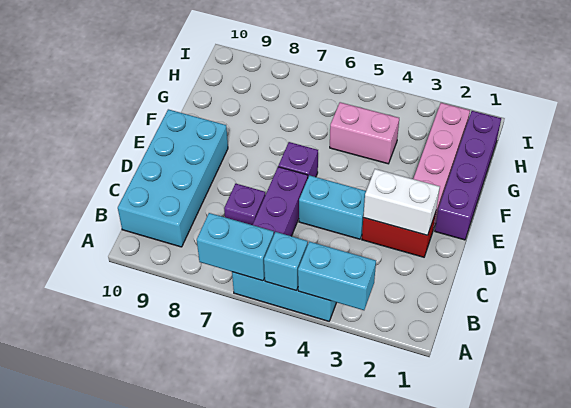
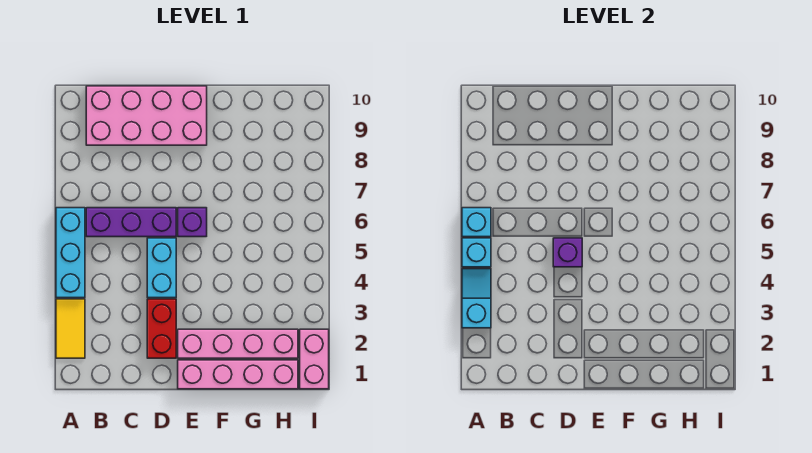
none -> yellow 1x2 tile [56,299,85,358]
cyan 1x2 brick [298,242,376,310] -> cyan 1x2 slope [462,269,491,328]
cyan 1x2 brick [197,213,274,281] -> cyan 1x1 brick [462,208,491,237]
cyan 2x4 brick [118,109,228,247] -> pink 2x4 brick [86,86,207,145]
purple 1x1 brick [224,184,265,225] -> purple 1x1 brick moved to [553,238,582,267]
white 1x2 brick [363,169,440,235] -> none
purple 1x4 brick [435,111,501,240] -> pink 1x4 brick [178,360,298,389]
pink 1x2 brick [330,102,399,164] -> pink 1x2 brick moved to [300,329,329,389]

